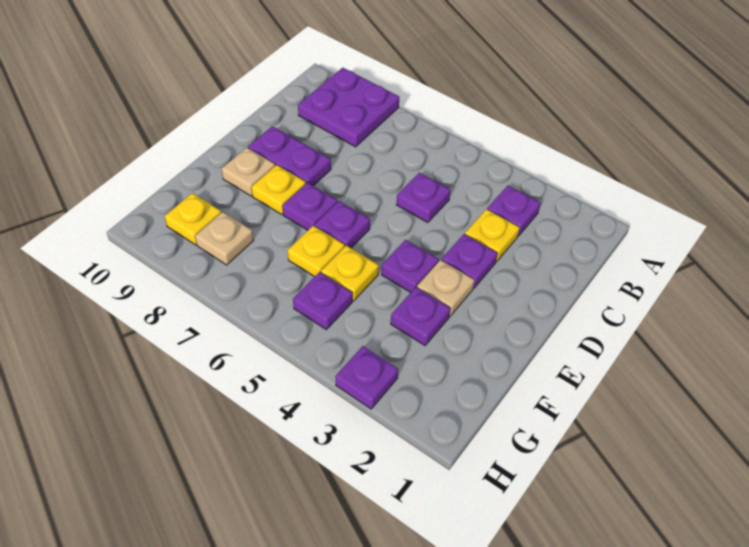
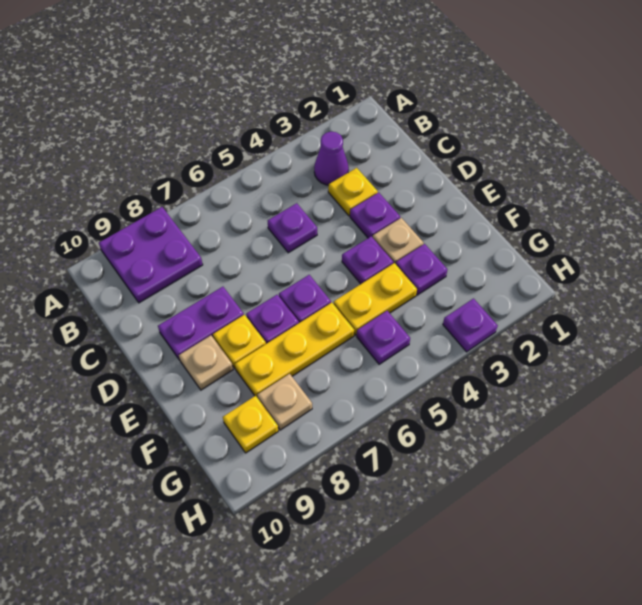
purple 1x1 plate [487,186,541,236] -> purple 1x1 cone [314,132,349,185]
yellow 1x1 plate [321,246,379,301] -> yellow 1x2 plate [334,263,417,335]
yellow 1x1 plate [287,226,345,277] -> yellow 1x3 plate [235,303,354,398]

